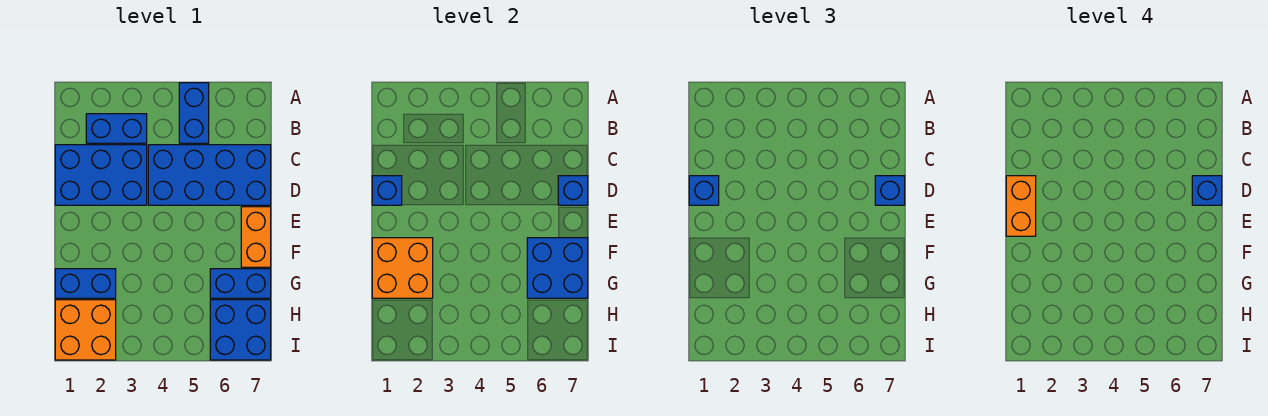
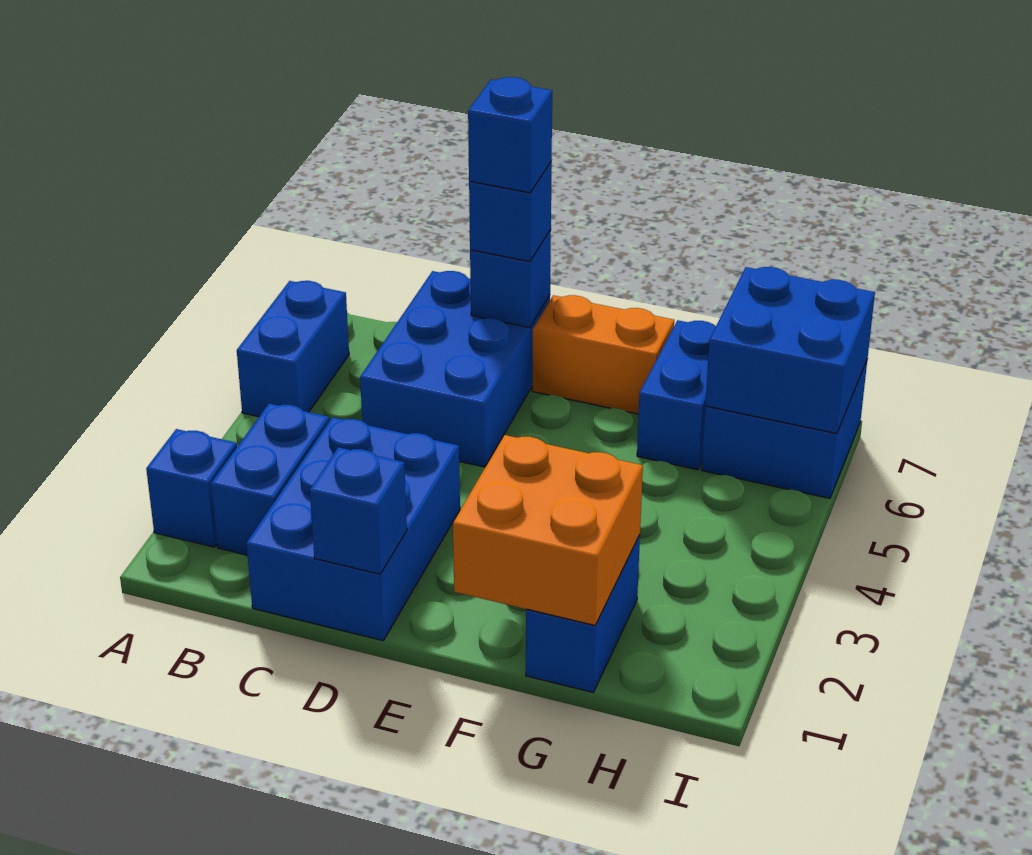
blue 1x2 brick [179,83,209,143] -> blue 1x2 brick turned to [237,281,349,417]
blue 2x4 brick [148,145,271,205] -> blue 2x3 brick [360,271,550,467]
blue 1x1 brick [689,176,719,205] -> blue 1x1 brick moved to [146,429,237,547]
orange 1x2 brick [1006,176,1036,236] -> none
blue 2x2 brick [527,238,588,298] -> blue 2x2 brick moved to [705,267,875,434]
orange 2x2 brick [55,300,116,360] -> none

